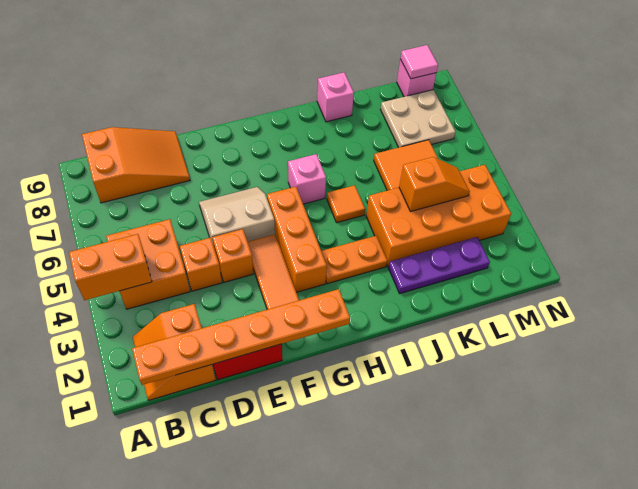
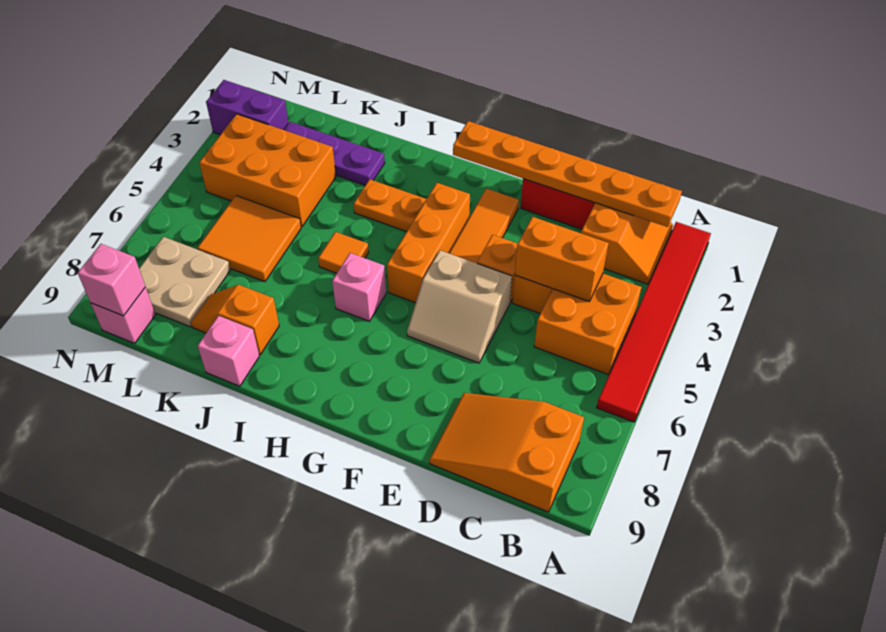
none -> red 1x6 tile [597,222,711,422]
orange 1x2 brick [69,234,152,300] -> orange 1x2 brick moved to [515,217,609,301]
orange 2x4 brick [366,165,511,266] -> orange 2x3 brick [199,114,336,227]
orange 1x2 slope [399,157,470,212] -> orange 1x2 slope moved to [191,285,279,354]
none -> purple 1x2 brick [206,80,289,135]
pink 1x1 tile [401,45,438,79] -> pink 1x1 brick [78,244,145,316]

